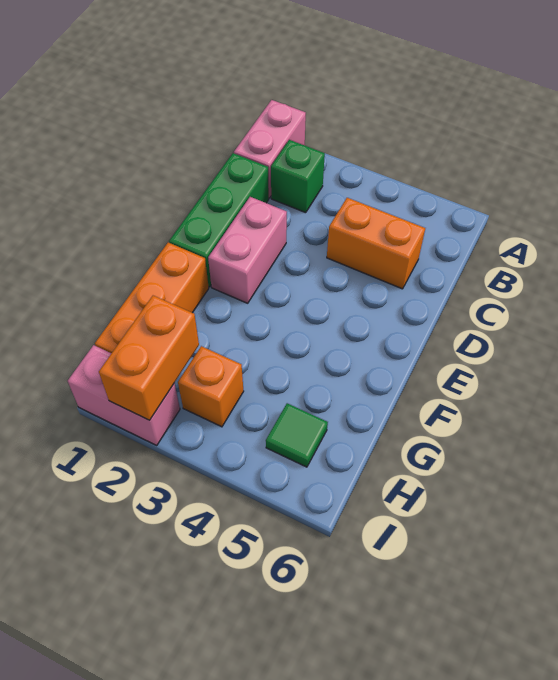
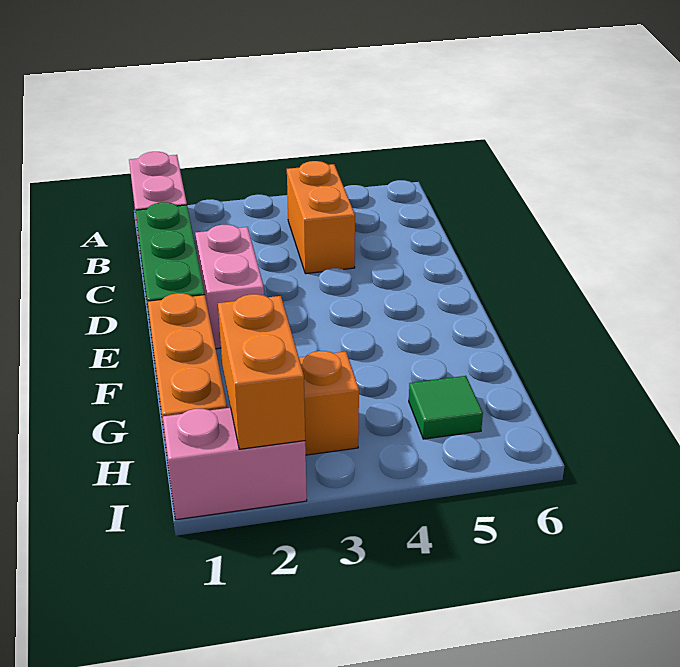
green 1x1 brick [271,140,325,213] -> none
orange 1x2 brick [327,198,425,289] -> orange 1x2 brick turned to [287,161,355,274]

